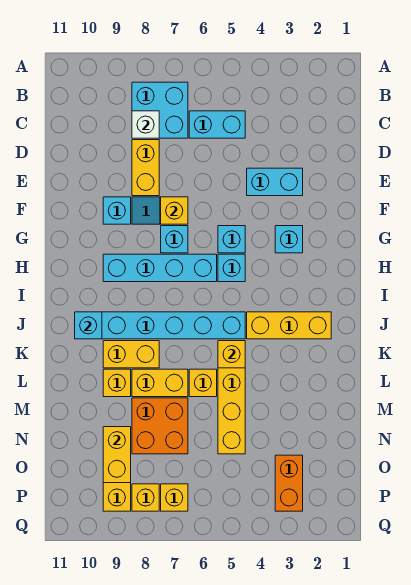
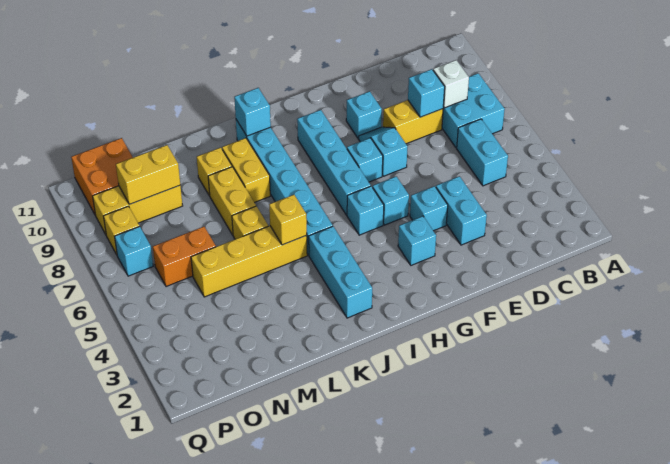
none -> cyan 1x1 brick [408,69,445,117]
none -> cyan 1x1 brick [410,186,448,231]
yellow 1x1 brick [161,197,188,224] -> none
yellow 1x3 brick [247,312,331,339] -> cyan 1x3 brick [309,226,372,318]
orange 2x2 brick [132,398,188,454] -> orange 2x2 brick moved to [71,138,133,214]
orange 1x2 brick [275,455,303,511] -> orange 1x2 brick moved to [153,227,216,287]
yellow 1x1 brick [161,484,188,511] -> cyan 1x1 brick [115,226,153,276]

